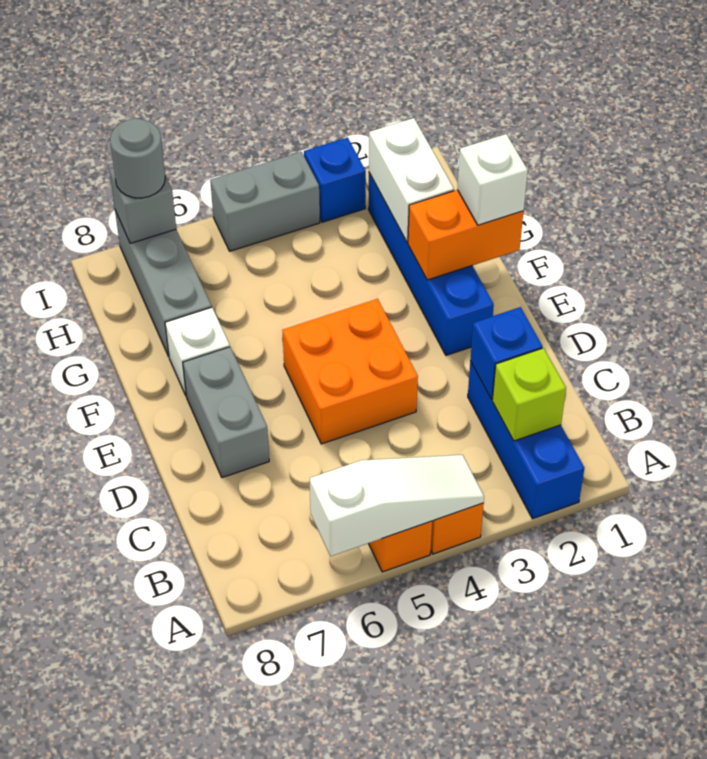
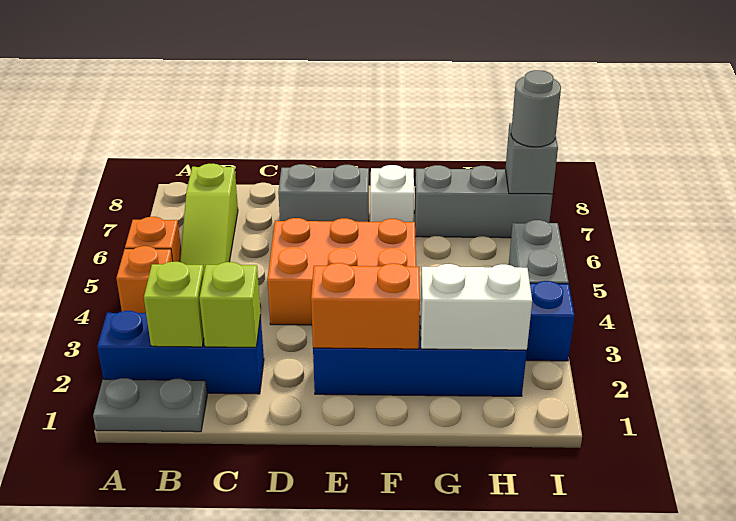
none -> grey 1x2 plate [93,378,207,432]
white 1x3 slope [310,455,484,556] -> none
none -> lime 1x3 slope [180,164,238,271]
blue 1x1 brick [470,307,542,399] -> lime 1x1 brick [199,262,261,347]
orange 2x2 brick [282,299,418,444] -> orange 2x3 brick [268,218,416,325]
orange 1x2 brick [408,190,524,280] -> orange 1x2 brick turned to [311,263,420,349]
white 1x1 brick [457,134,528,225] -> none

